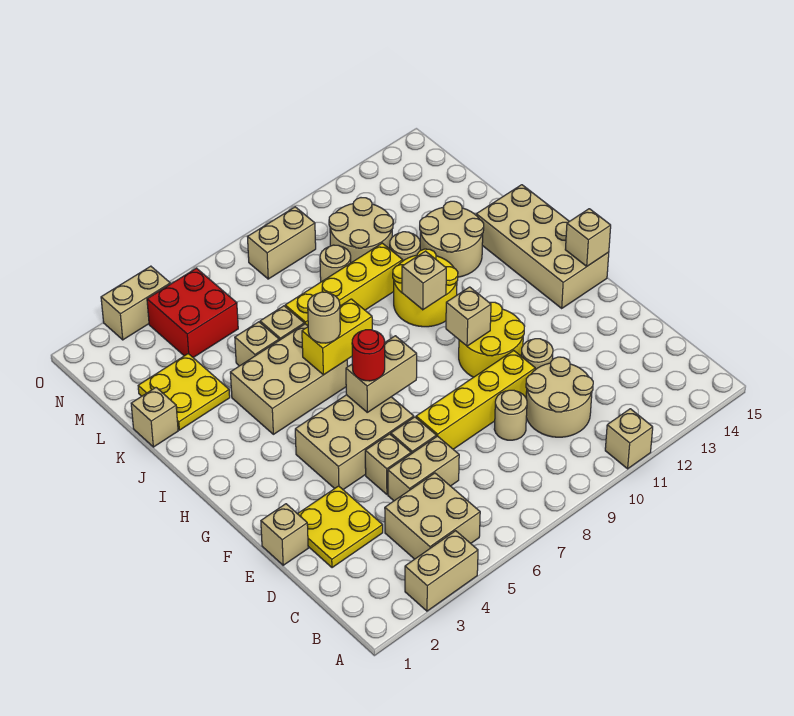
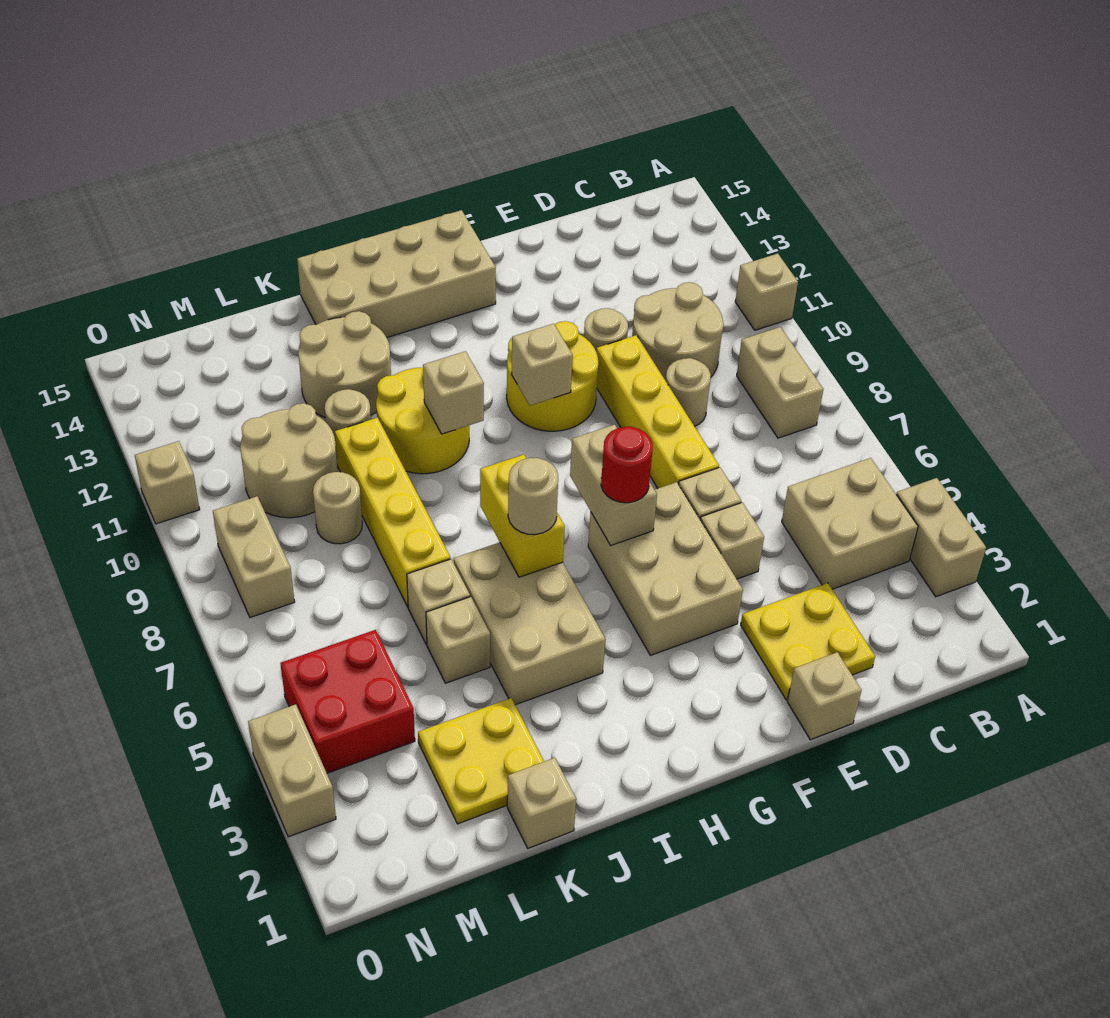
tan 1x2 brick [388,436,459,501] -> tan 1x2 brick moved to [737,327,823,438]
tan 1x1 brick [565,209,611,266] -> tan 1x1 brick moved to [135,441,200,524]

